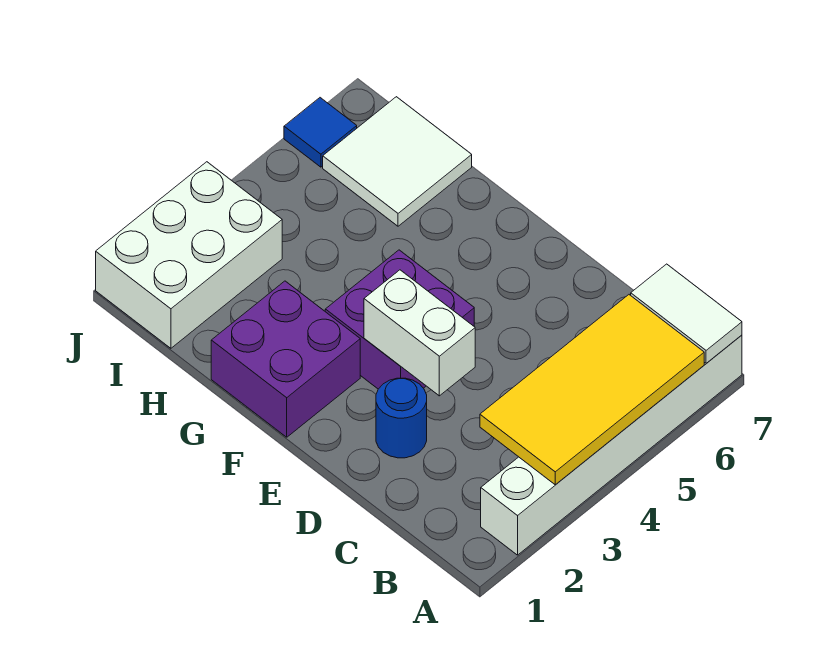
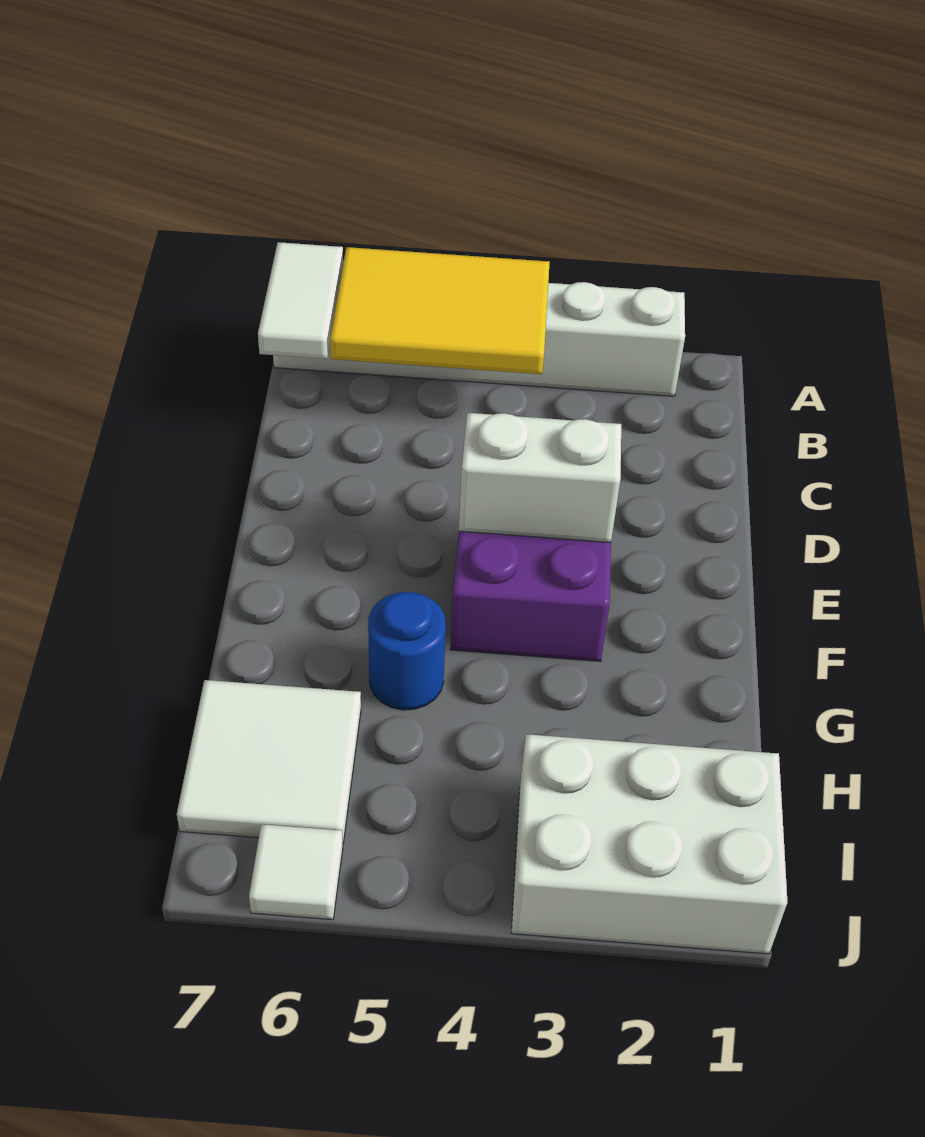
yellow 2x4 tile [480,295,704,485] -> yellow 2x3 tile [330,247,550,374]
blue 1x1 round brick [376,378,427,458] -> blue 1x1 round brick moved to [368,592,446,710]
white 1x2 brick [364,270,475,396] -> white 1x2 brick turned to [459,413,621,542]
purple 2x2 brick [211,281,360,437] -> none
blue 1x1 tile [284,98,357,167] -> white 1x1 tile [249,824,343,920]

